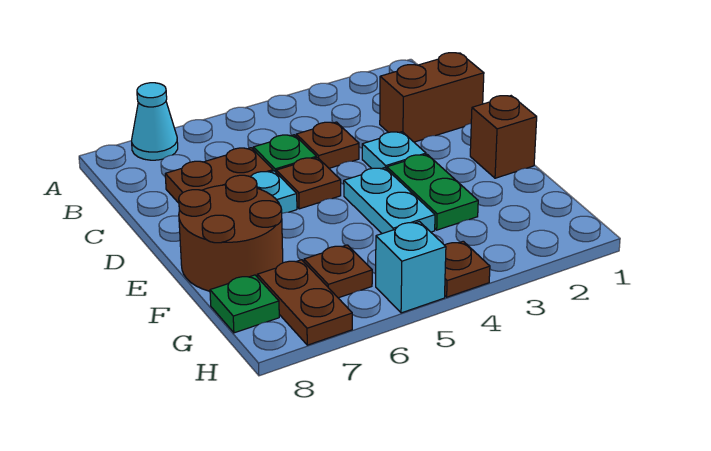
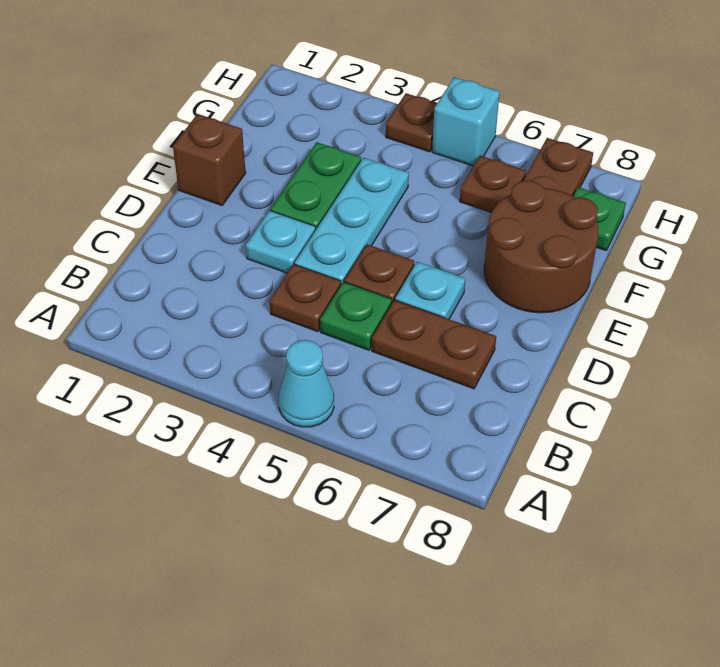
cyan 1x1 cone [132,83,178,160] -> cyan 1x1 cone moved to [279,340,334,427]
brown 1x2 brick [380,53,484,142] -> none
cyan 1x2 plate [344,168,435,234] -> cyan 1x3 plate [295,158,409,285]

